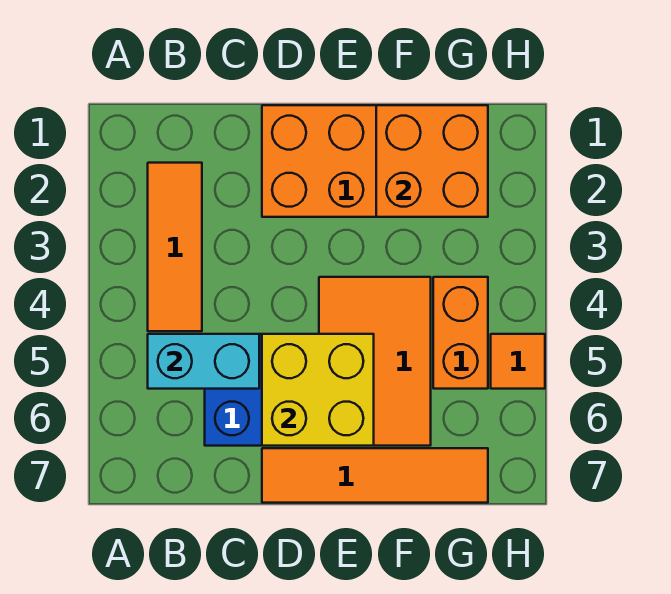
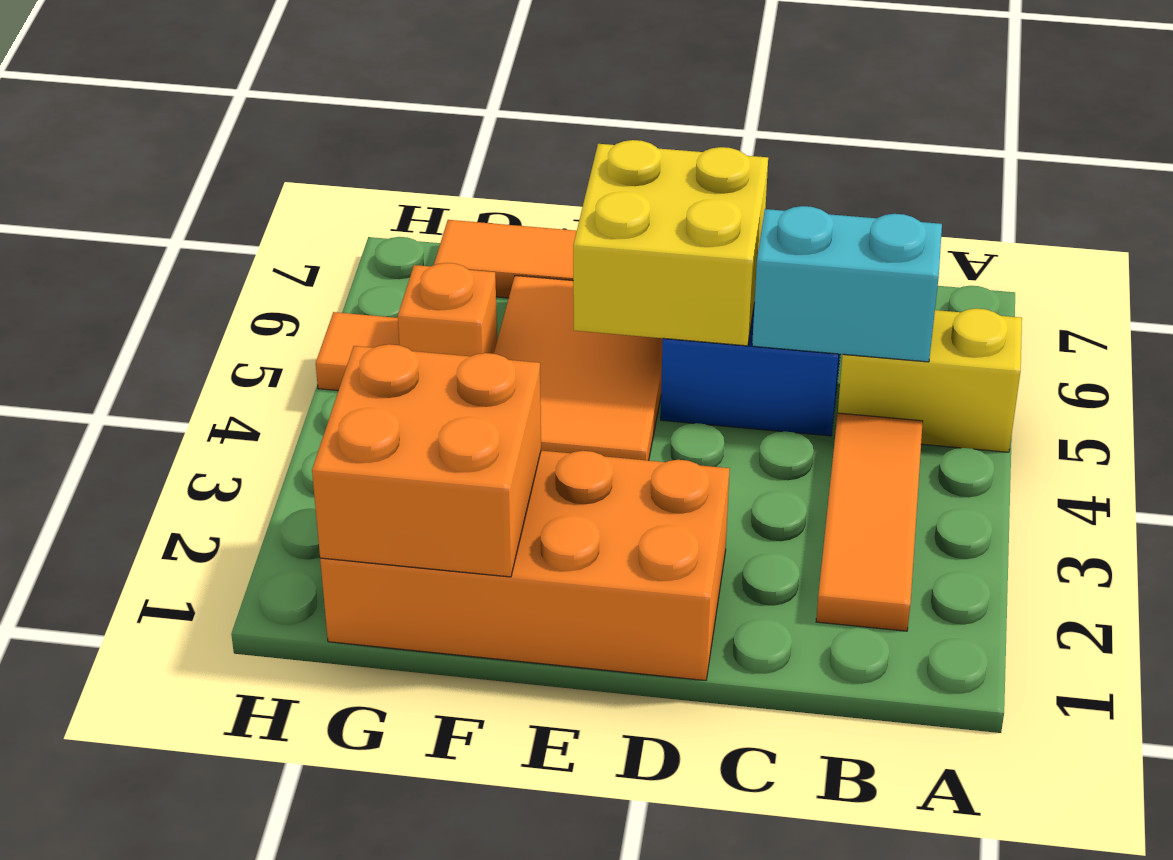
none -> yellow 1x2 brick [838,309,1022,452]
orange 1x2 brick [433,277,488,389] -> orange 1x1 brick [398,263,497,356]

